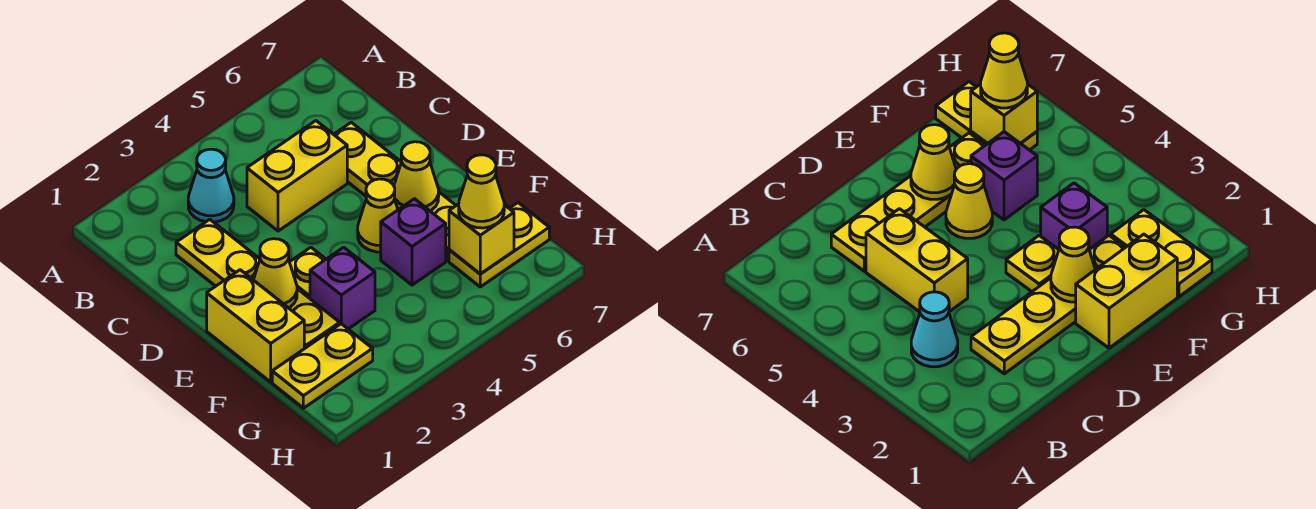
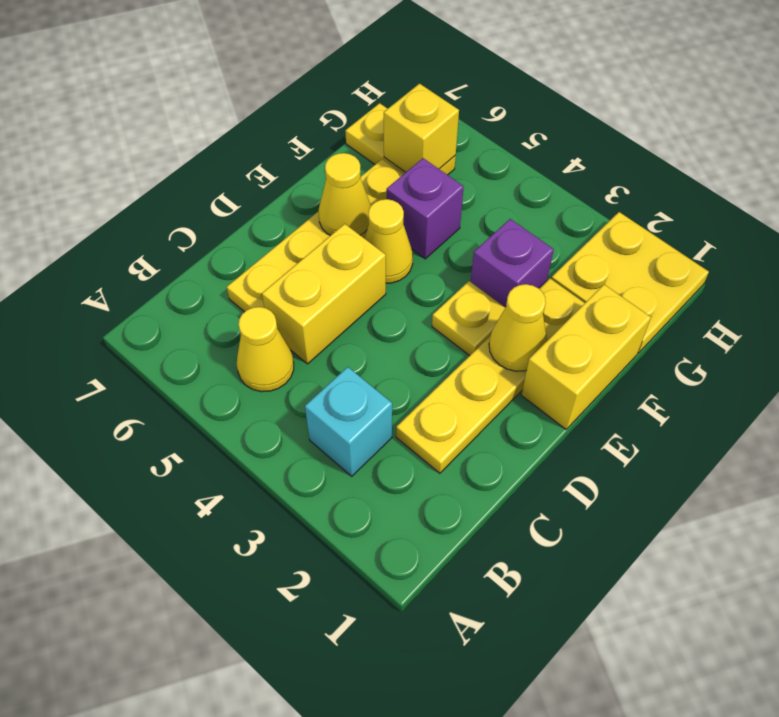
cyan 1x1 cone [188,149,234,222] -> cyan 1x1 brick [305,367,392,476]
yellow 1x2 brick [247,121,347,231] -> yellow 1x2 brick turned to [262,224,386,364]
yellow 1x2 plate [272,324,373,408] -> yellow 2x2 plate [551,212,709,353]
yellow 1x1 cone [459,155,504,228] -> yellow 1x1 cone moved to [237,307,294,392]

